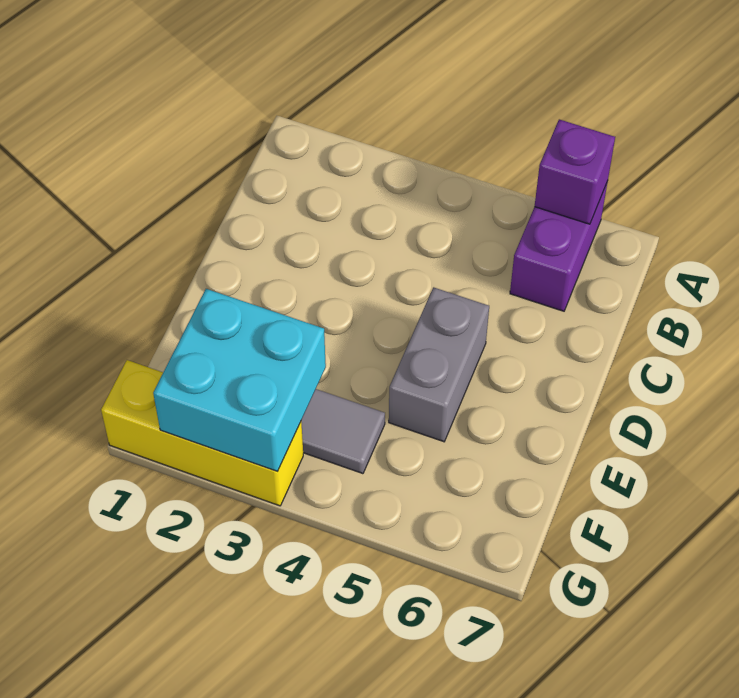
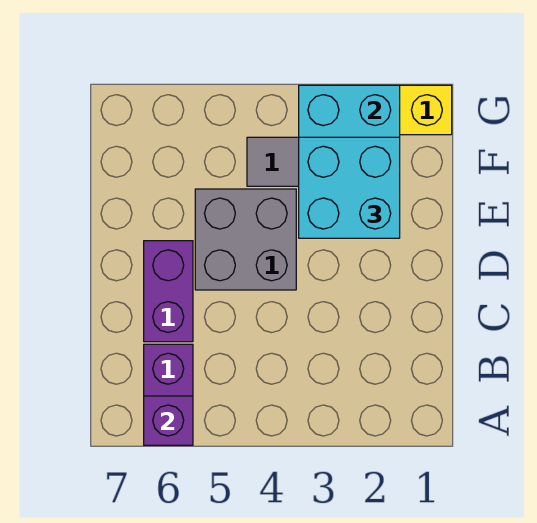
none -> purple 1x2 brick [144,241,193,342]
grey 1x2 brick [389,287,489,442] -> grey 2x2 brick [195,189,296,290]
none -> cyan 2x2 brick [299,137,400,238]

